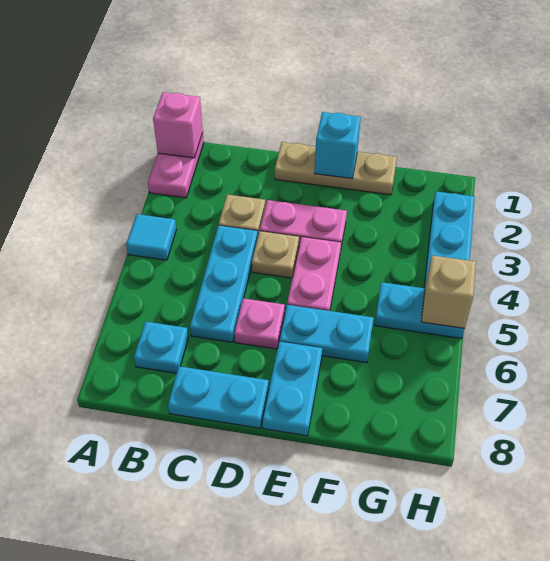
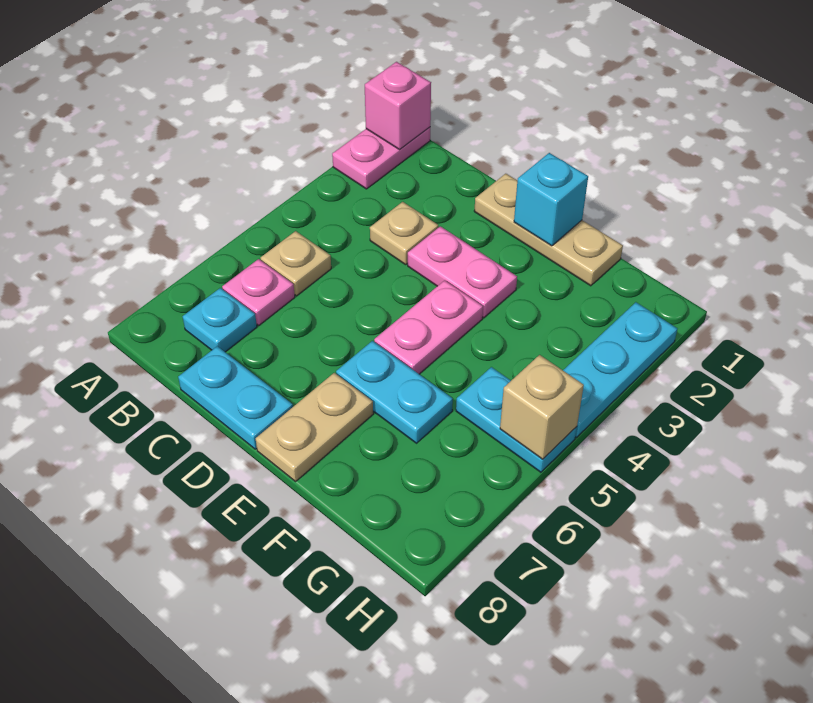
cyan 1x1 tile [126,214,176,260] -> none
cyan 1x3 plate [190,225,258,342] -> none
tan 1x1 plate [252,231,299,278] -> tan 1x1 plate moved to [261,231,331,296]
pink 1x1 plate [234,298,285,349] -> pink 1x1 plate moved to [222,259,295,325]
cyan 1x2 plate [263,342,322,436] -> tan 1x2 plate [256,373,373,481]

